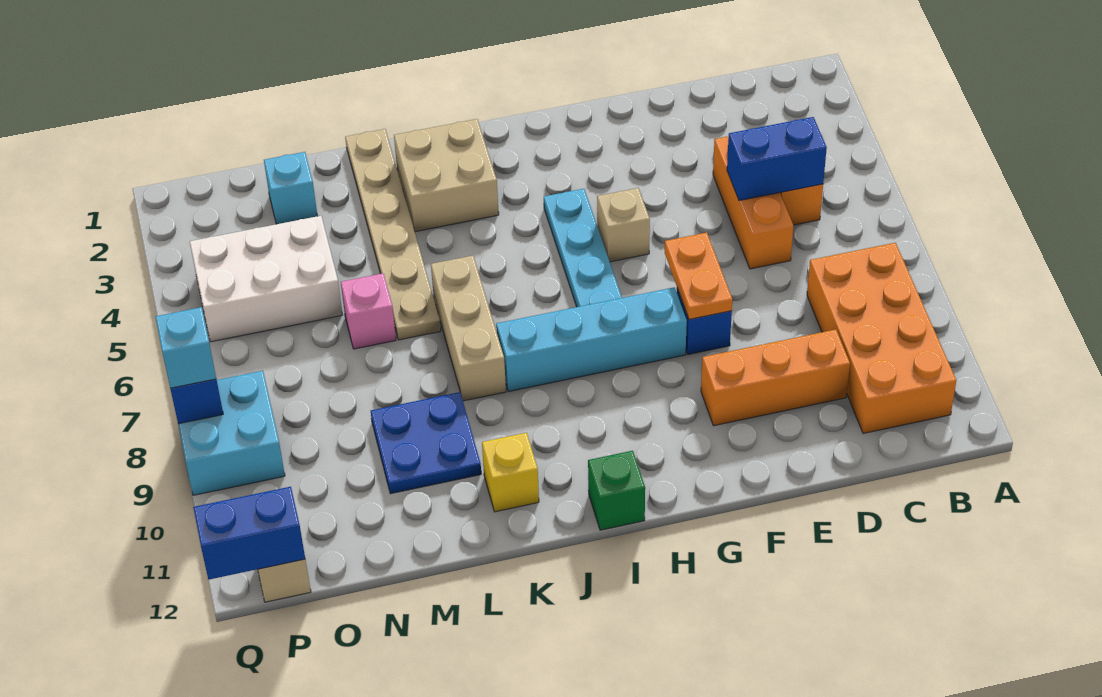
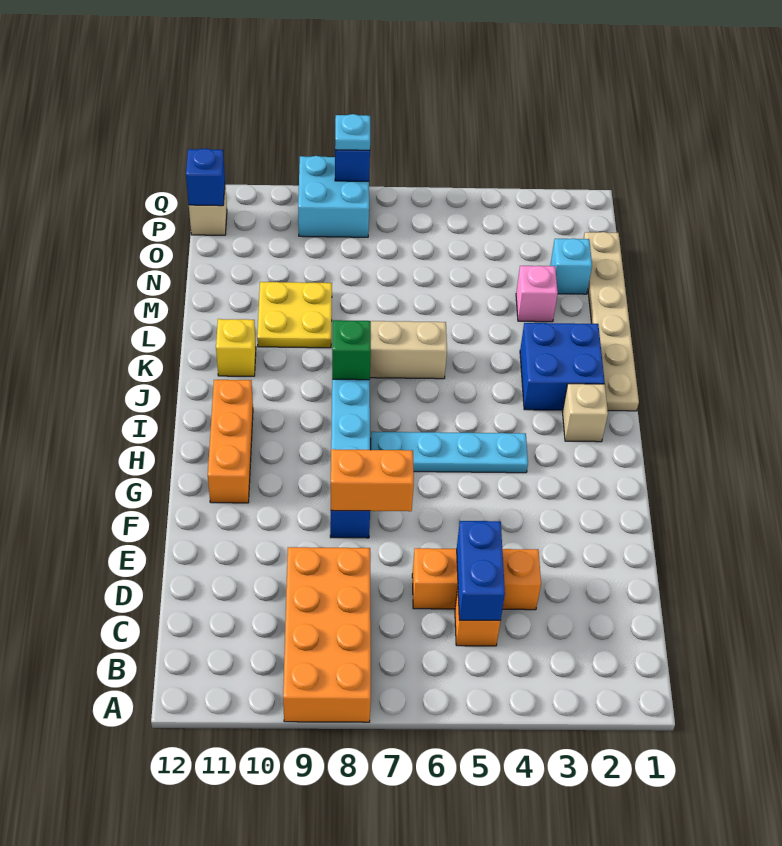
orange 2x4 brick [807,243,956,433] -> orange 2x4 brick turned to [283,547,371,722]
orange 1x3 brick [701,329,850,426] -> orange 1x3 brick moved to [208,380,253,503]
orange 1x2 plate [665,233,732,319] -> orange 1x2 brick [331,449,414,511]
tan 1x1 brick [597,188,650,262] -> tan 1x1 brick moved to [562,384,608,442]
green 1x1 brick [588,451,645,530] -> green 1x1 brick moved to [332,320,371,380]
tan 2x2 brick [394,119,499,232] -> blue 2x2 brick [520,323,605,410]
tan 1x6 plate [345,129,441,340] -> tan 1x6 plate turned to [584,232,639,411]
blue 2x2 plate [371,392,481,494] -> yellow 2x2 plate [257,282,332,348]
pink 1x1 brick [341,273,396,349] -> pink 1x1 brick moved to [516,266,558,322]
white 2x3 brick [190,216,342,342] -> none
blue 1x2 brick [193,487,305,579] -> blue 1x1 brick [186,148,225,206]
cyan 1x1 brick [156,307,216,388] -> cyan 1x1 plate [335,114,370,150]

